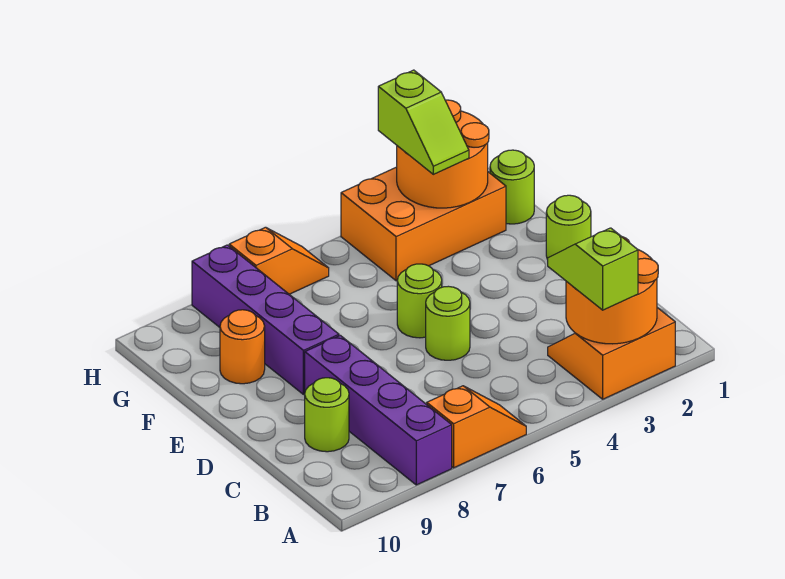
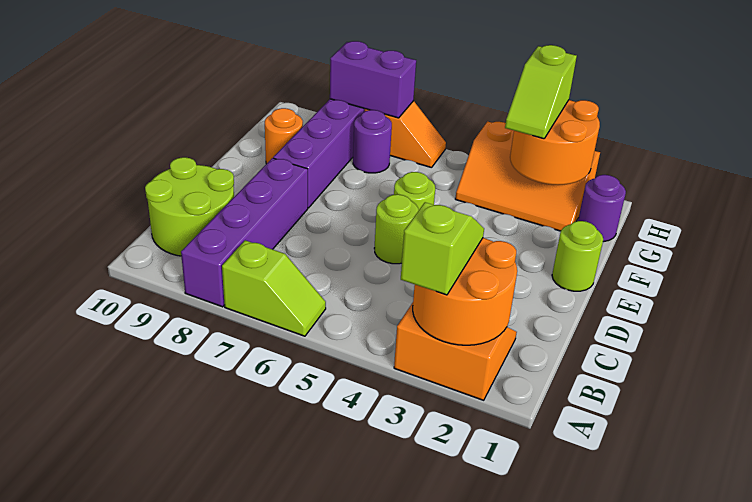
orange 1x2 slope [427,386,526,468] -> lime 1x2 slope [222,240,326,336]
lime 1x1 round brick [305,378,349,452] -> lime 2x2 round brick [145,157,234,256]
lime 1x1 round brick [490,150,534,224] -> purple 1x1 round brick [578,175,626,242]
orange 2x3 brick [341,167,506,281] -> orange 2x3 slope [455,122,600,231]
none -> purple 1x1 round brick [353,110,392,173]
none -> purple 1x2 brick [330,41,416,118]

